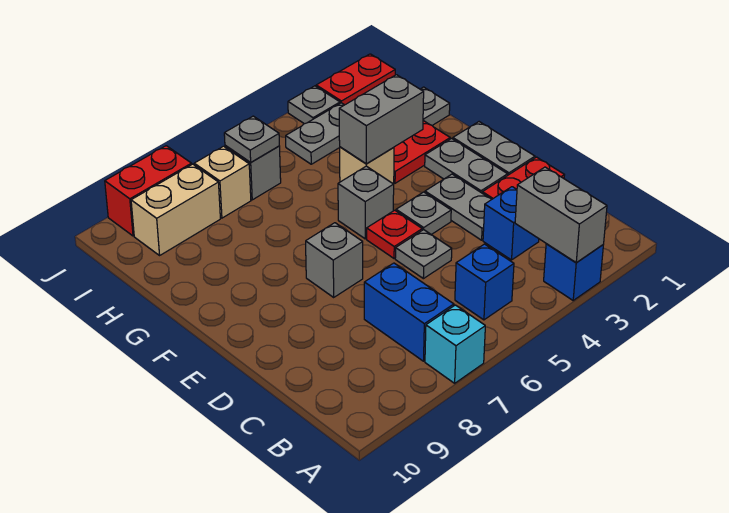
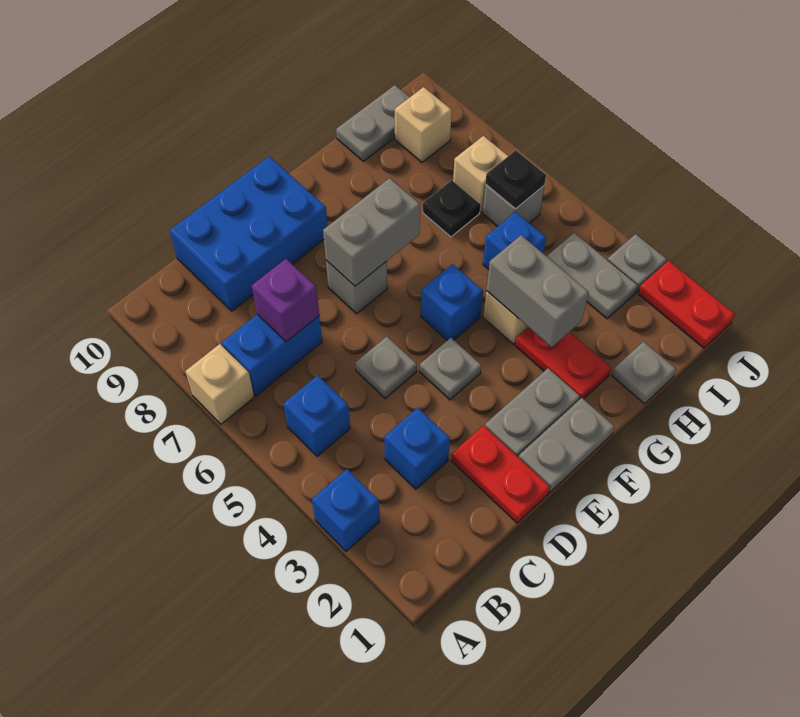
grey 1x2 brick [515,167,607,262] -> grey 1x2 brick moved to [323,178,420,286]
cyan 1x1 brick [425,305,485,383] -> tan 1x1 brick [185,344,254,424]
none -> purple 1x1 brick [252,259,319,342]
none -> blue 2x3 brick [170,157,328,311]
grey 1x2 plate [425,174,492,240] -> grey 1x2 plate moved to [336,85,410,161]
red 1x1 plate [367,210,422,258] -> none
grey 1x1 brick [338,166,394,239] -> blue 1x1 brick [421,264,483,340]
none -> blue 1x1 brick [483,212,546,270]
none -> black 1x1 plate [423,180,480,237]
grey 1x1 plate [224,116,279,162] -> black 1x1 plate [485,150,546,209]
tan 1x2 brick [131,164,220,255] -> tan 1x1 brick [395,87,452,162]
red 1x2 brick [105,146,192,236] -> none

